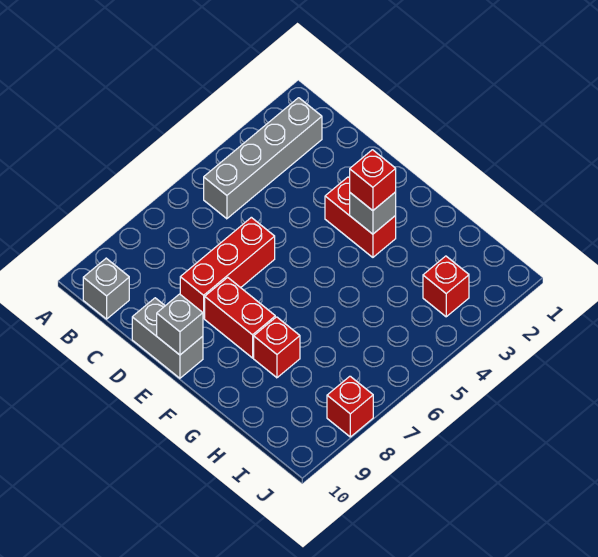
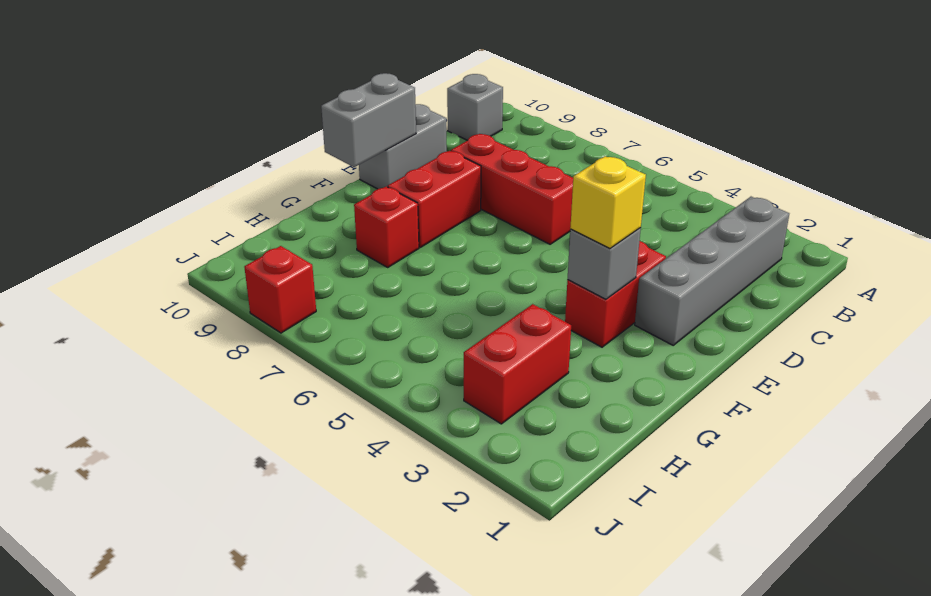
grey 1x4 brick [204,98,322,219] -> grey 1x4 brick turned to [635,197,789,345]
grey 1x1 brick [157,294,203,355] -> grey 1x2 brick [321,73,416,167]
red 1x1 brick [350,150,396,211] -> yellow 1x1 brick [570,156,646,248]
red 1x1 brick [423,256,469,317] -> red 1x2 brick [464,304,571,424]

